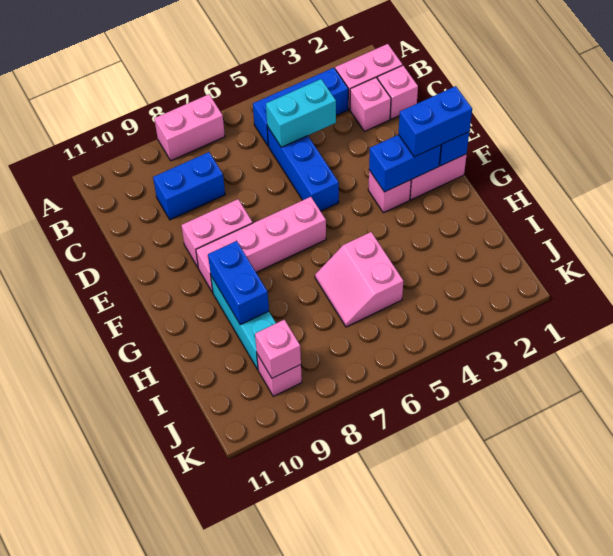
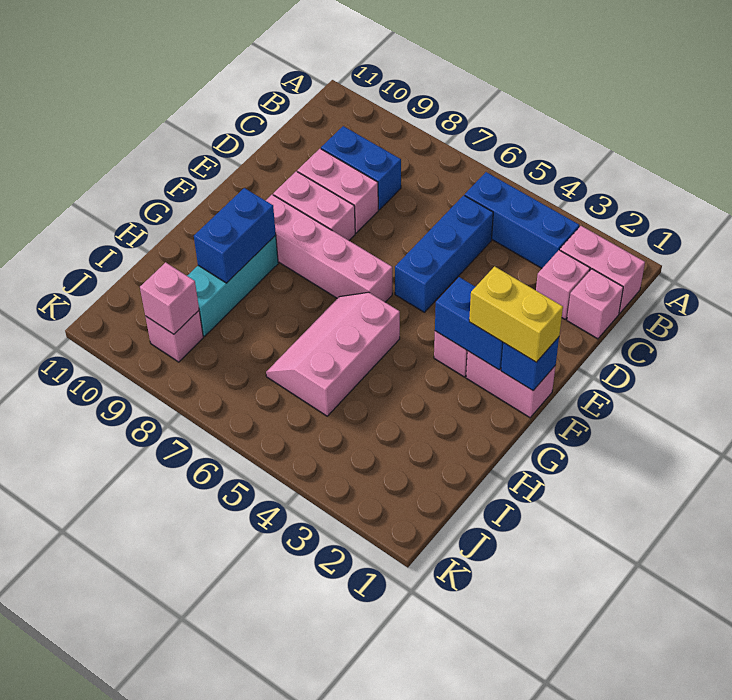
pink 1x2 brick [154,94,225,161] -> pink 1x2 brick moved to [297,149,378,233]
cyan 1x2 brick [266,79,336,147] -> none
blue 1x2 brick [398,86,472,157] -> yellow 1x2 brick [469,266,563,362]
pink 2x2 slope [315,232,403,327] -> pink 2x3 slope [266,292,400,416]

